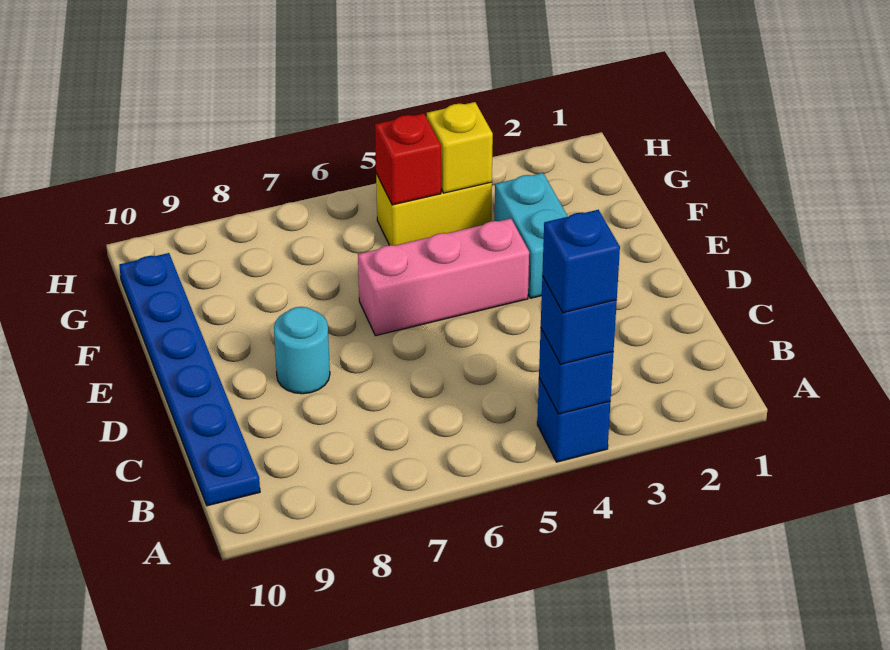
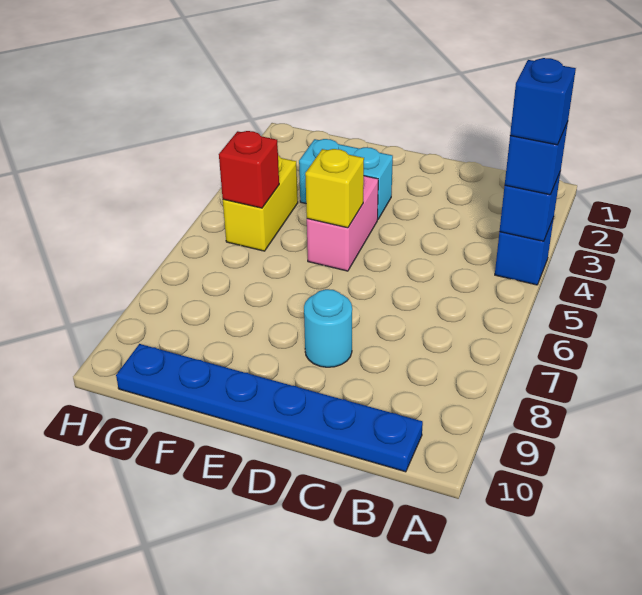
pink 1x3 brick [358,219,529,336] -> pink 1x2 brick [307,176,378,271]
yellow 1x1 brick [427,102,493,193] -> yellow 1x1 brick moved to [305,149,364,228]

